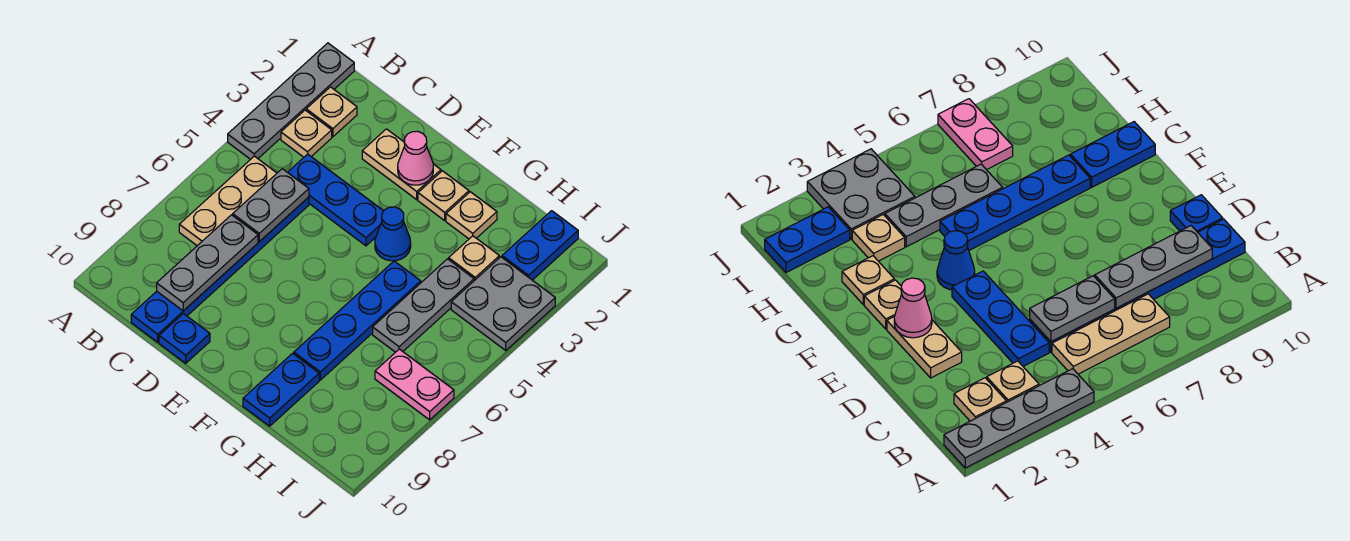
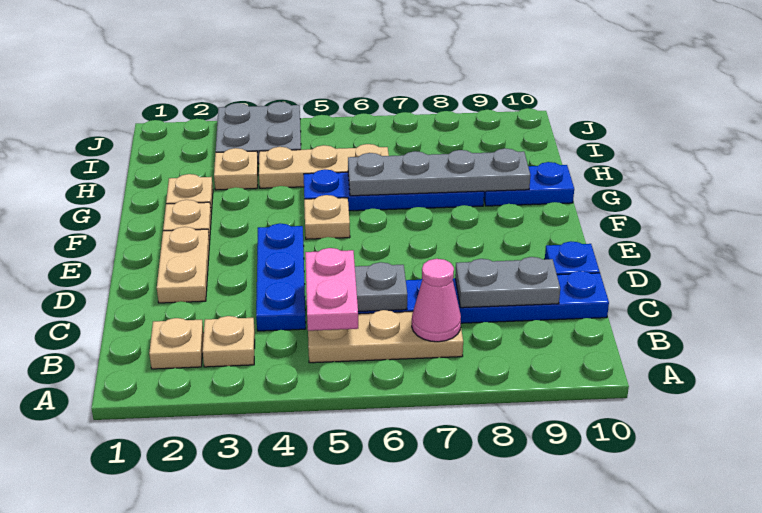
grey 1x4 plate [228,43,354,159] -> grey 1x4 plate moved to [348,148,530,196]
grey 1x3 plate [157,215,258,311] -> grey 1x2 plate [455,257,560,308]
pink 1x1 cone [398,131,433,185] -> pink 1x1 cone moved to [412,259,461,342]
blue 1x1 cone [375,207,411,261] -> none
none -> tan 1x1 plate [304,195,350,239]
grey 1x3 plate [373,259,474,352] -> tan 1x3 plate [259,144,389,188]
blue 1x2 plate [502,211,578,280] -> none
pink 1x2 plate [375,349,454,420] -> pink 1x2 plate moved to [305,248,358,331]

